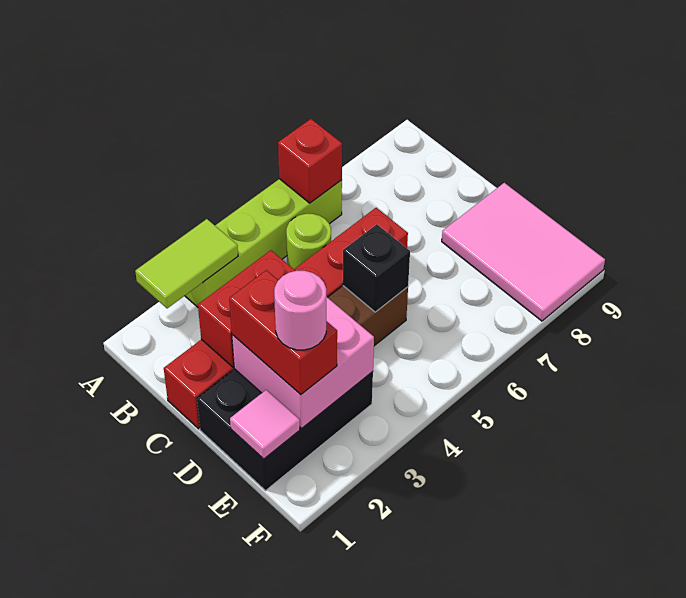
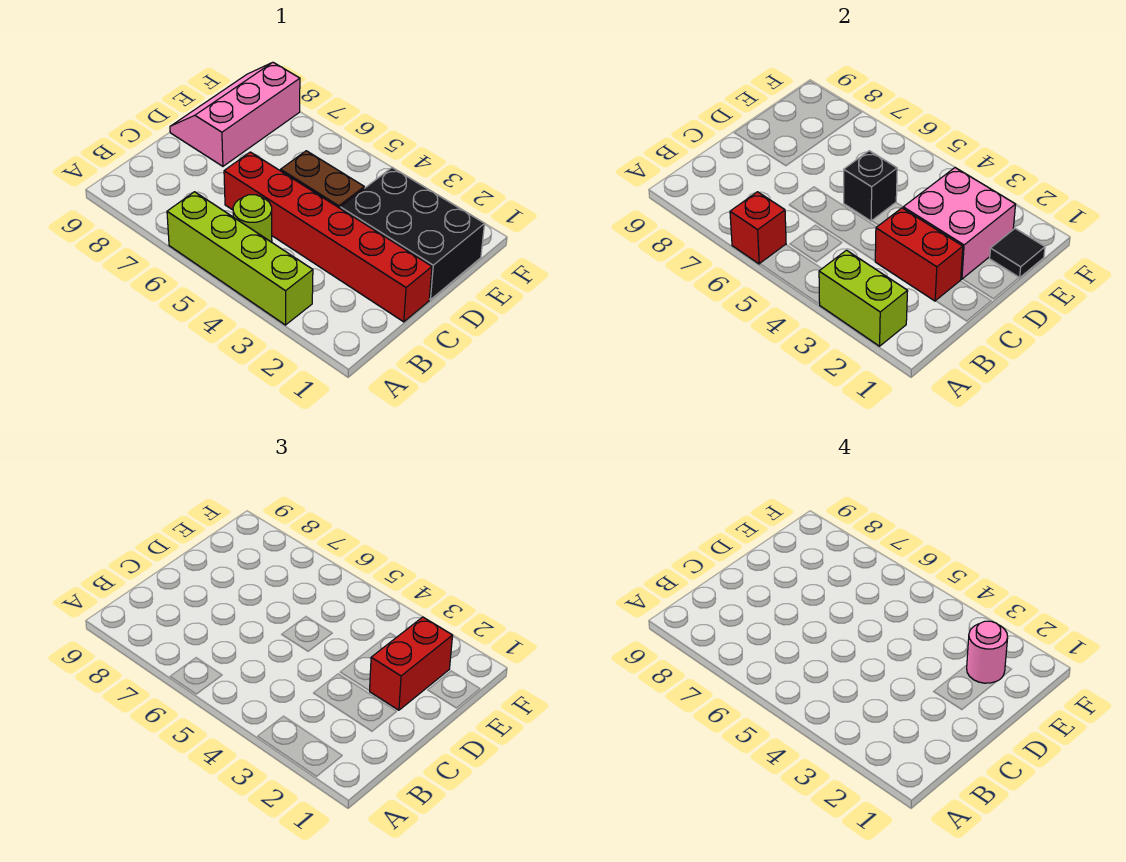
lime 1x2 tile [135,219,238,308] -> lime 1x2 brick [819,250,908,346]
pink 2x3 tile [442,183,605,321] -> pink 2x3 slope [170,62,300,166]
pink 1x1 tile [230,390,300,459] -> black 1x1 tile [990,229,1045,278]

